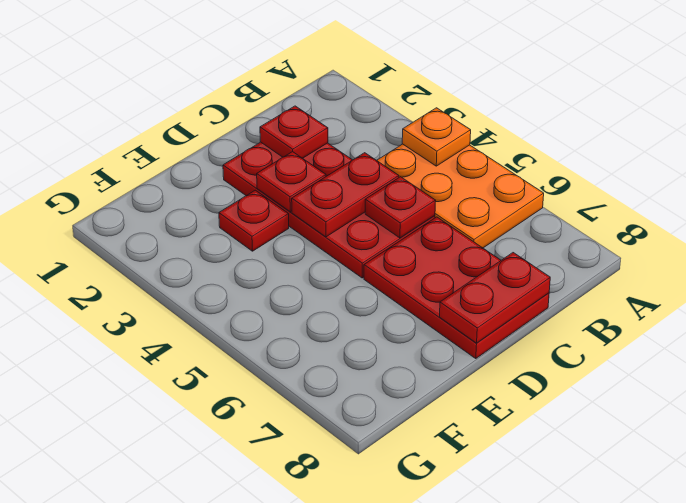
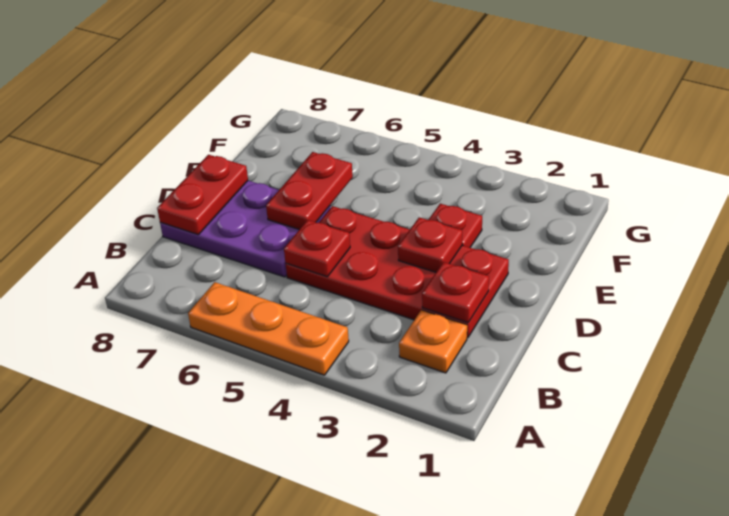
orange 2x3 plate [377,144,544,248] -> orange 1x3 plate [188,282,349,375]
orange 1x1 plate [402,108,471,166] -> orange 1x1 plate moved to [399,310,467,373]
red 1x2 plate [292,153,399,237] -> red 1x2 plate moved to [266,152,353,230]
red 2x3 plate [364,217,549,359] -> purple 2x3 plate [160,181,331,277]

